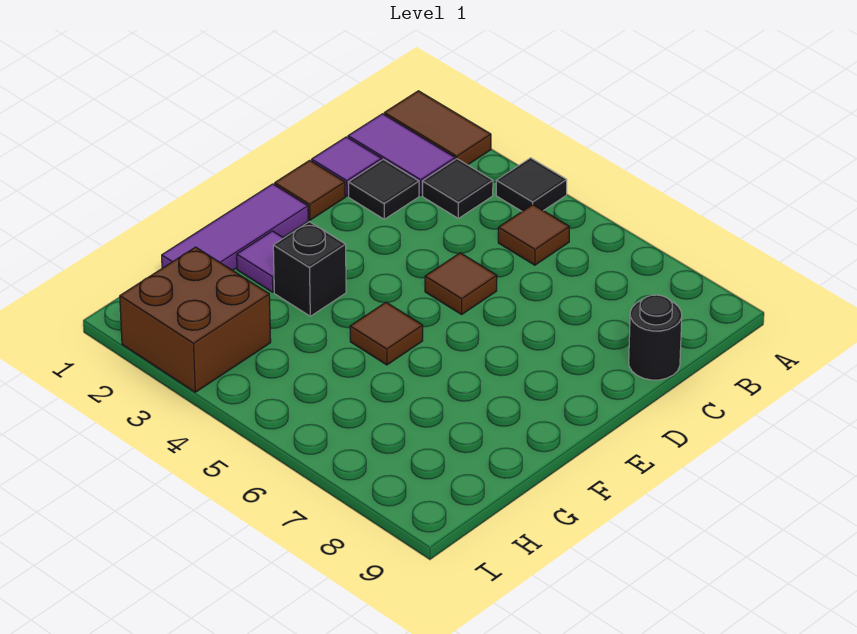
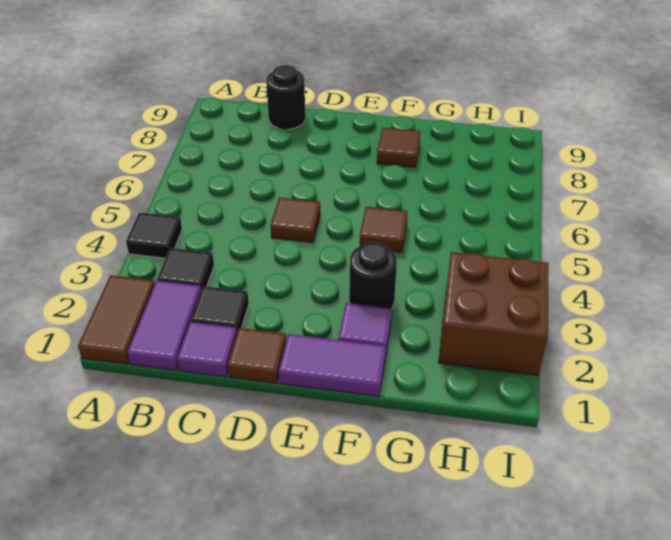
brown 1x1 tile [498,205,569,265] -> brown 1x1 tile moved to [377,128,420,167]
purple 1x3 tile [162,184,308,270] -> purple 1x2 tile [279,334,386,397]
black 1x1 brick [273,222,346,316] -> black 1x1 round brick [349,242,397,308]

